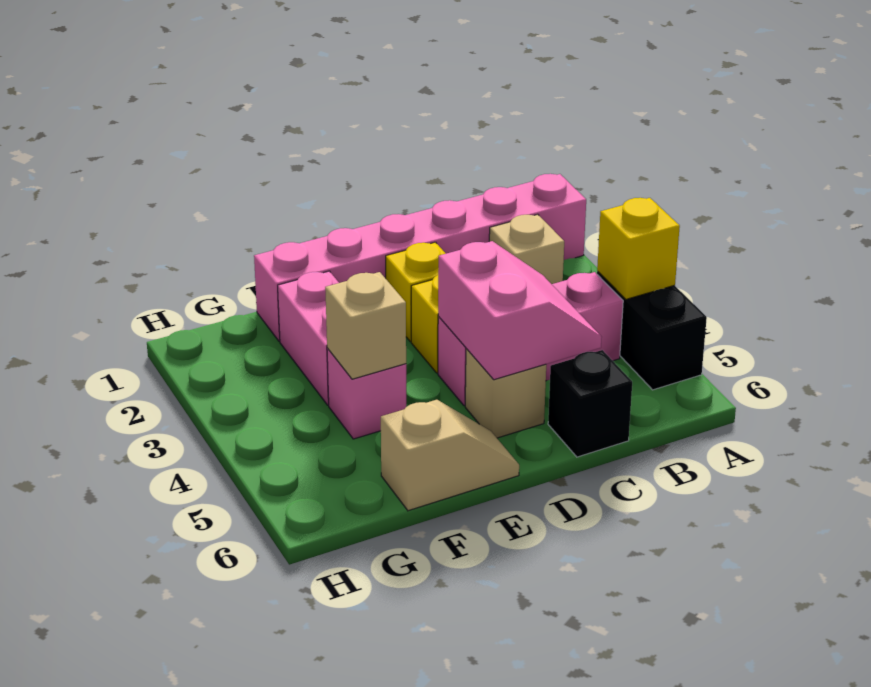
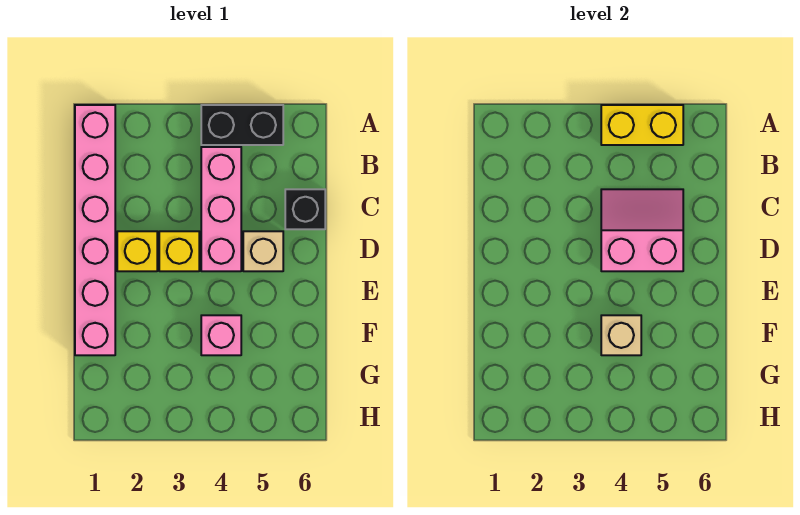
yellow 1x1 brick [597,198,680,299] -> yellow 1x2 brick [601,105,683,145]
tan 1x1 brick [489,214,564,284] -> none
tan 1x2 slope [381,400,519,511] -> none
pink 1x2 brick [278,271,339,405] -> none

